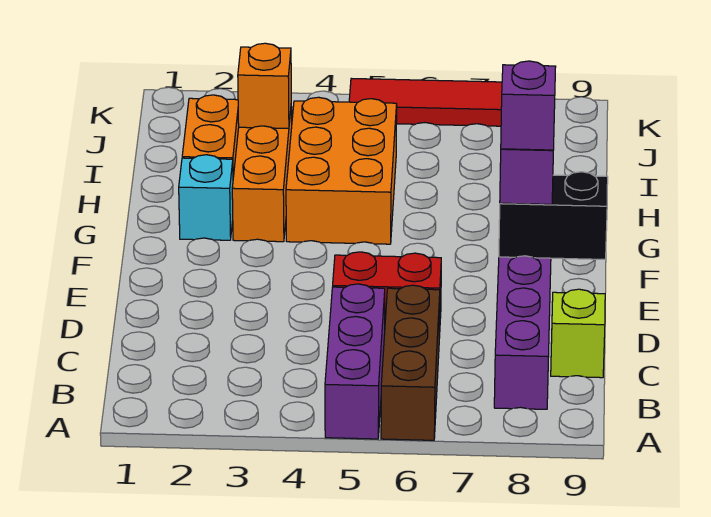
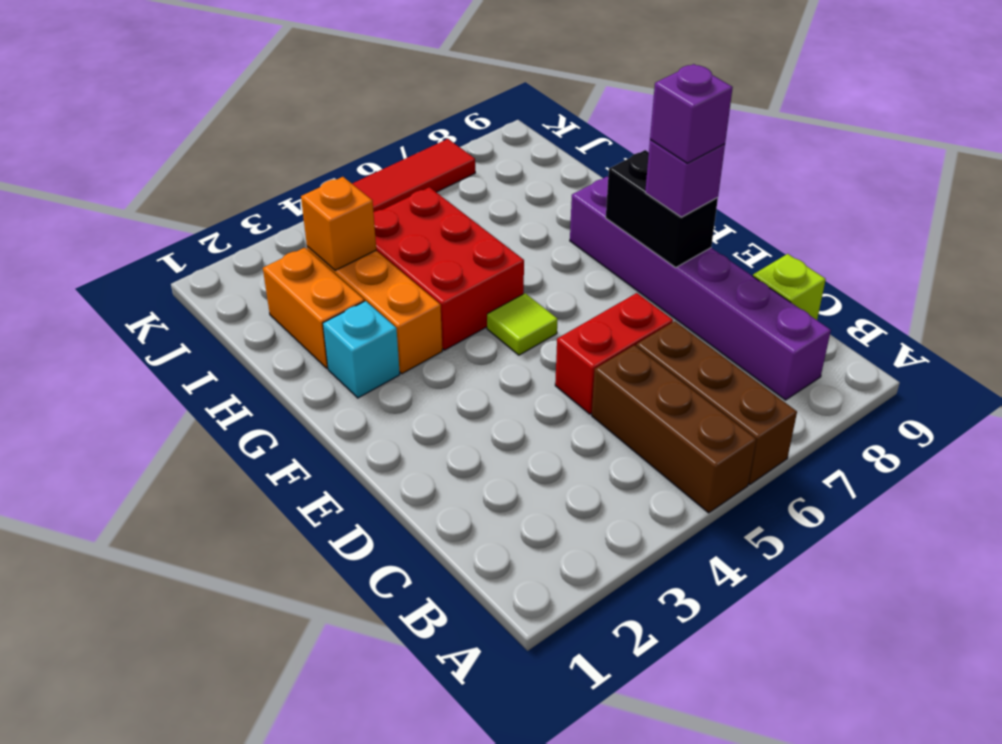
purple 1x3 brick [325,284,385,439] -> brown 1x3 brick [592,345,756,513]
black 1x2 brick [499,172,608,259] -> black 1x2 brick turned to [606,150,718,267]
none -> lime 1x1 tile [487,293,558,355]
orange 2x3 brick [286,97,397,244] -> red 2x3 brick [373,187,524,350]

